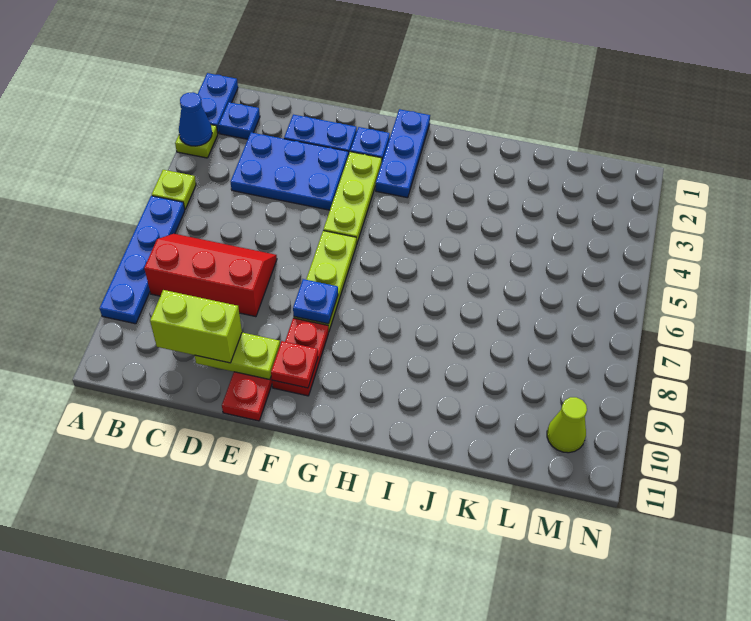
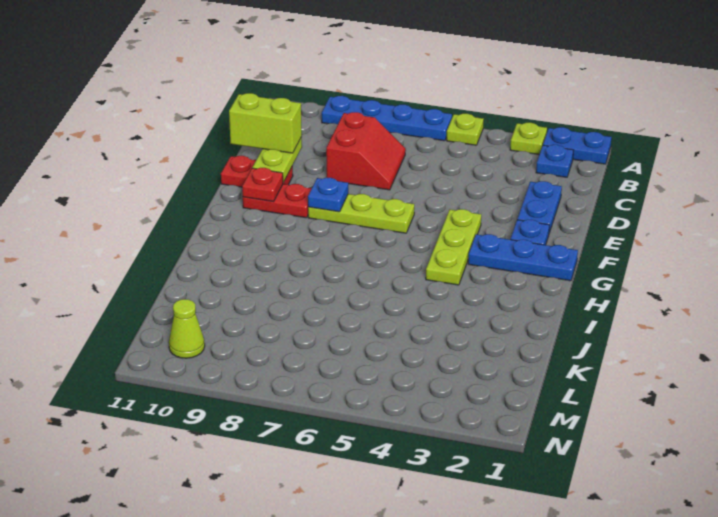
blue 1x1 cone [179,92,212,146] -> none
red 2x3 slope [144,234,277,317] -> red 2x2 slope [326,112,406,190]
blue 2x3 plate [231,132,348,210] -> none
lime 1x2 brick [150,290,242,363] -> lime 1x2 brick turned to [229,93,302,153]
lime 1x3 plate [323,152,382,244] -> lime 1x3 plate turned to [426,209,481,285]

